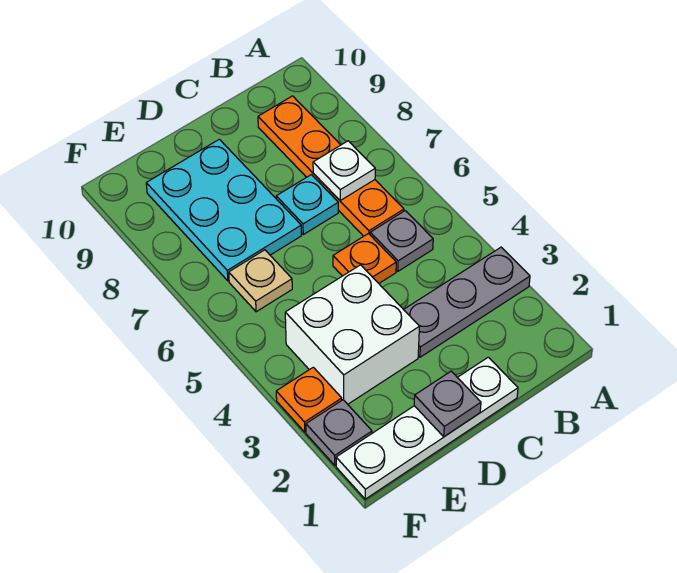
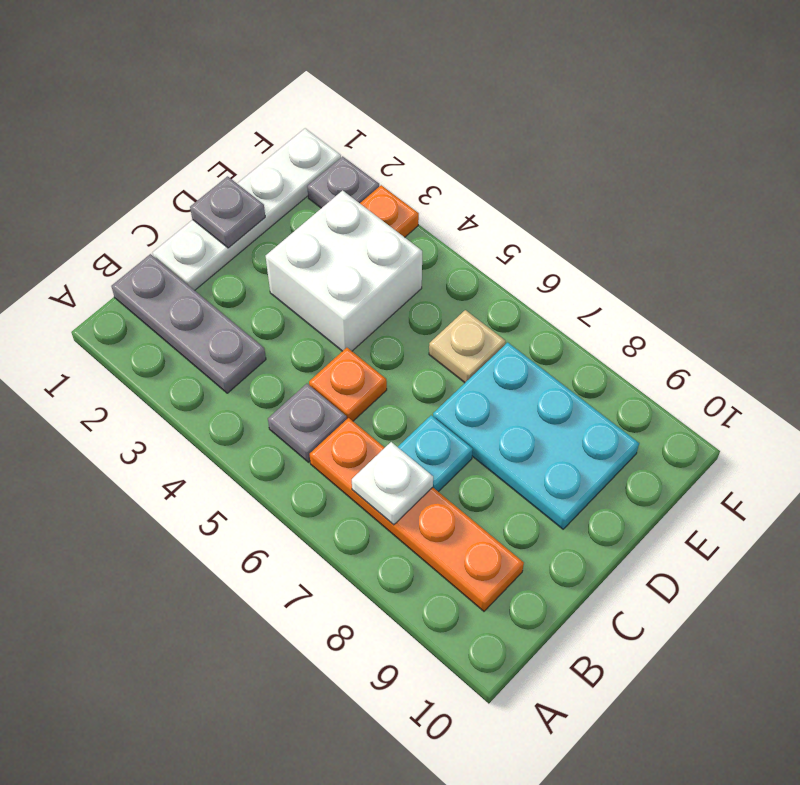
grey 1x3 plate [404,247,530,357] -> grey 1x3 plate turned to [111,254,266,393]

